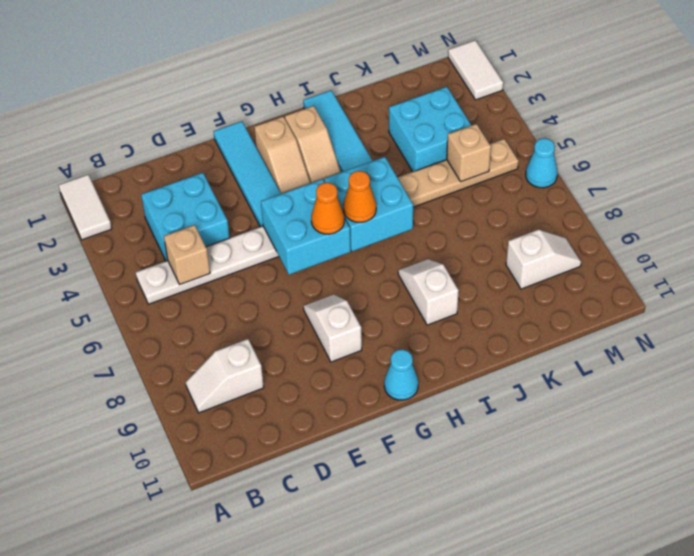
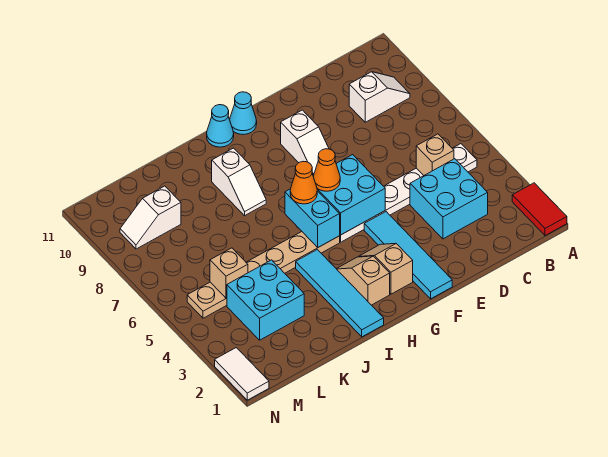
white 1x2 tile [59,175,112,240] -> red 1x2 tile [512,183,567,236]
cyan 2x2 brick [324,157,413,251] -> cyan 1x2 brick [285,189,340,247]
cyan 1x1 cone [526,138,557,188] -> cyan 1x1 cone moved to [207,105,234,147]

